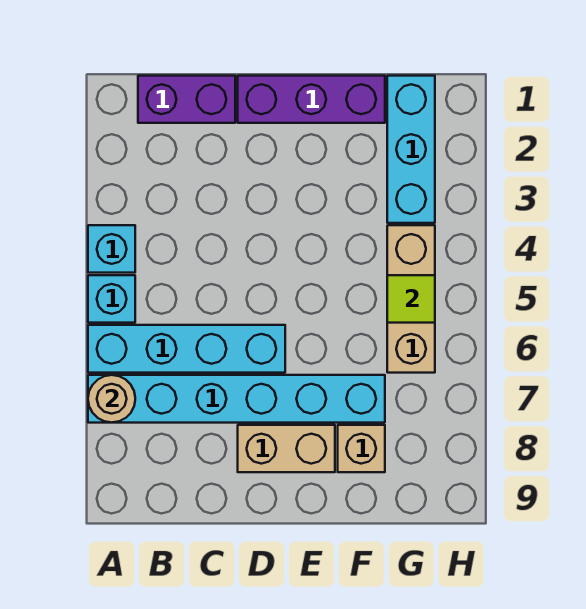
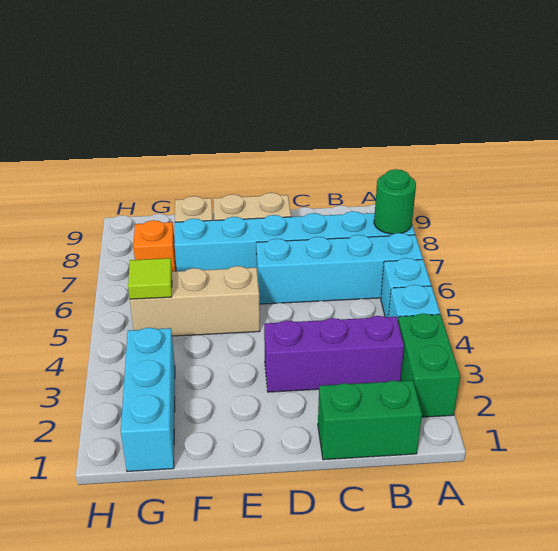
none -> green 1x2 brick [398,313,460,417]
tan 1x1 round brick [88,375,135,423] -> green 1x1 round brick [374,169,416,234]
purple 1x2 brick [138,76,235,123] -> green 1x2 brick [318,380,422,460]
purple 1x3 brick [238,76,385,123] -> purple 1x3 brick moved to [264,316,404,392]
tan 1x3 brick [387,225,435,373] -> tan 1x3 brick turned to [130,266,260,336]
none -> orange 1x1 brick [133,220,176,272]

